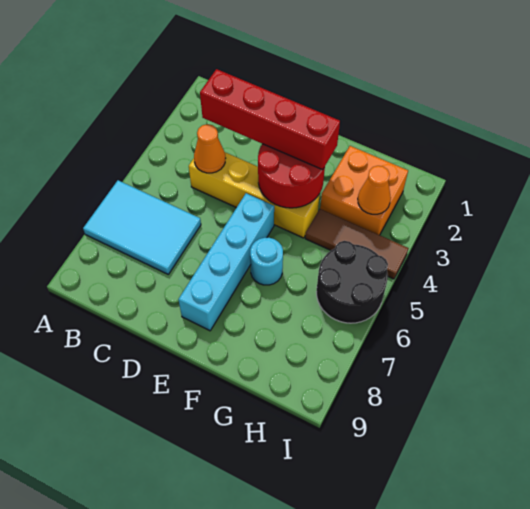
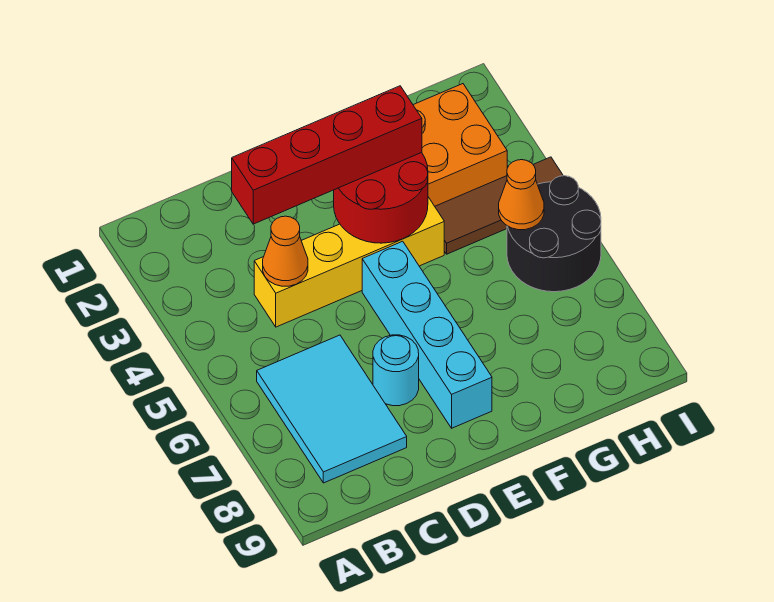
cyan 2x3 tile [83,180,201,274] -> cyan 2x3 tile turned to [257,335,407,483]
cyan 1x1 round brick [250,238,283,285] -> cyan 1x1 round brick moved to [373,335,419,406]
orange 1x1 cone [358,166,391,214] -> orange 1x1 cone moved to [499,160,544,230]

